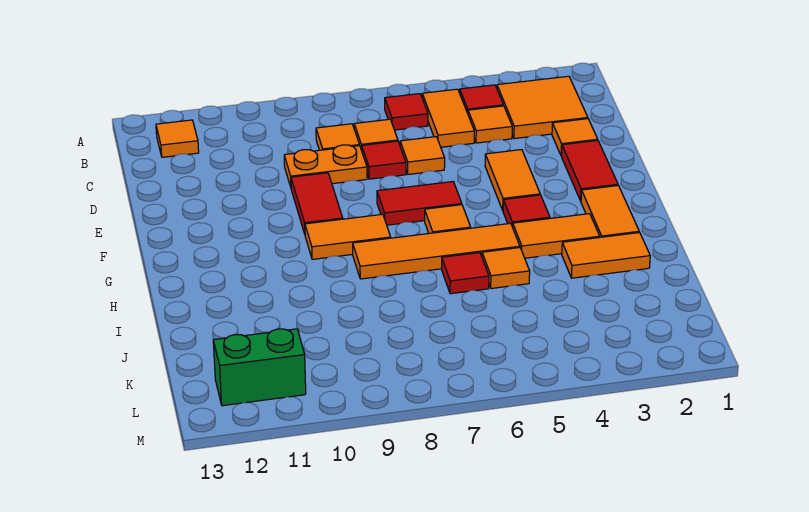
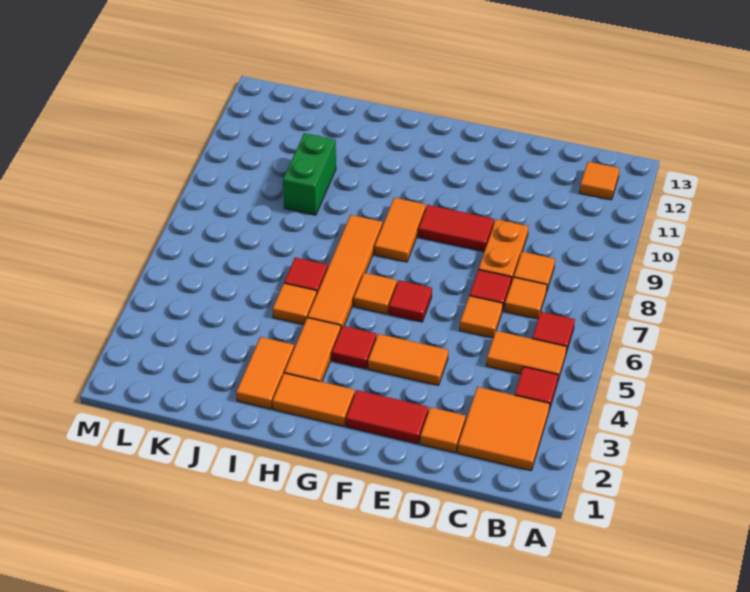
orange 1x1 tile [468,106,512,143] -> none
red 1x2 tile [377,182,462,225] -> red 1x1 tile [389,280,432,322]
green 1x2 brick [213,329,306,406] -> green 1x2 brick moved to [283,133,336,215]

